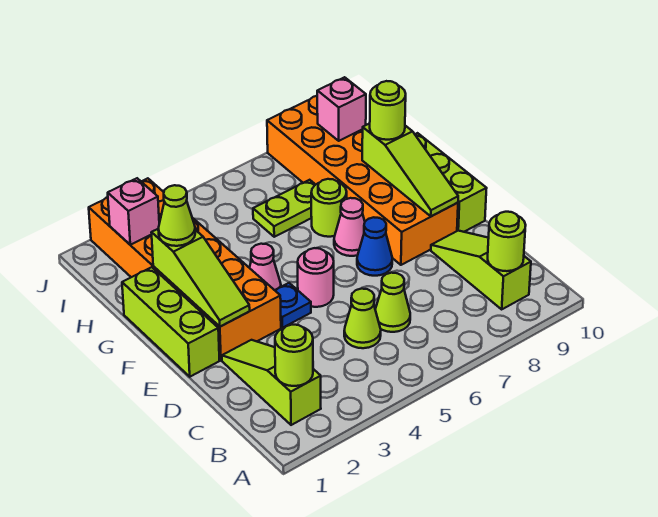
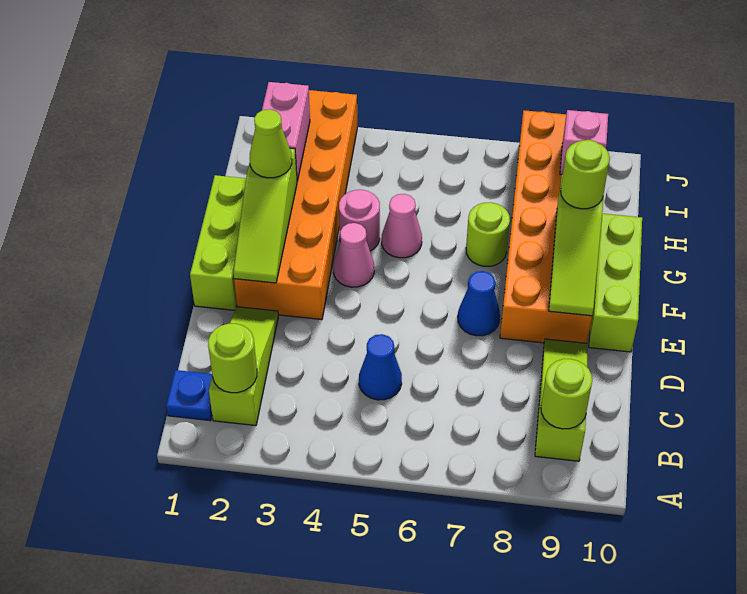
lime 1x1 cone [344,289,381,348] -> blue 1x1 cone [359,334,402,400]
lime 1x1 cone [375,273,410,332] -> none
blue 1x1 plate [275,283,311,328] -> blue 1x1 plate moved to [166,370,212,421]
pink 1x1 round brick [298,248,334,307] -> pink 1x1 round brick moved to [339,190,380,251]
pink 1x1 cone [334,198,365,256] -> pink 1x1 cone moved to [382,194,422,258]
lime 1x2 plate [253,180,315,237] -> none
pink 1x1 brick [108,178,159,245] -> pink 1x2 brick [262,82,310,181]

